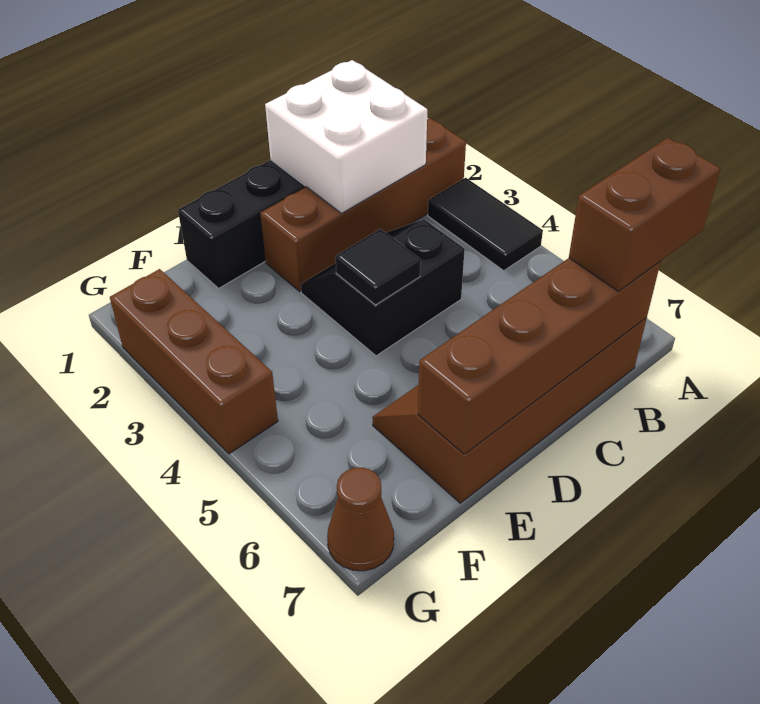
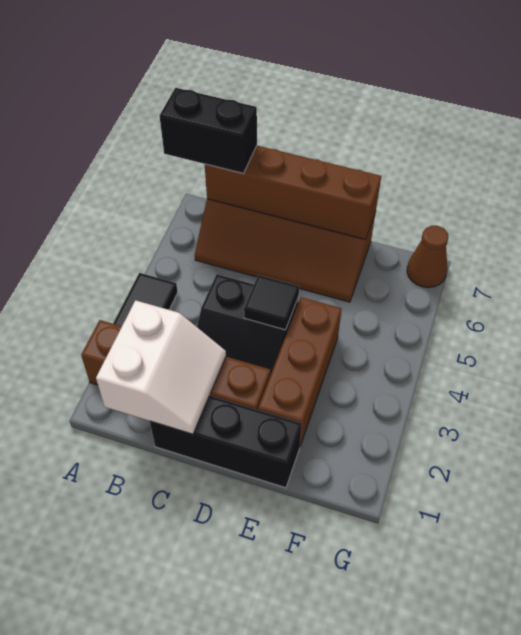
brown 1x2 brick [569,138,720,291] -> black 1x2 brick [160,88,257,173]
white 2x2 brick [265,60,427,213] -> white 2x2 slope [96,300,226,434]
brown 1x3 brick [110,269,278,454] -> brown 1x3 brick moved to [258,297,342,446]

